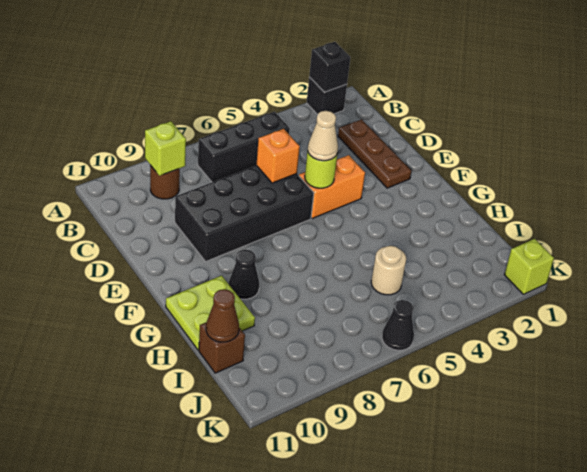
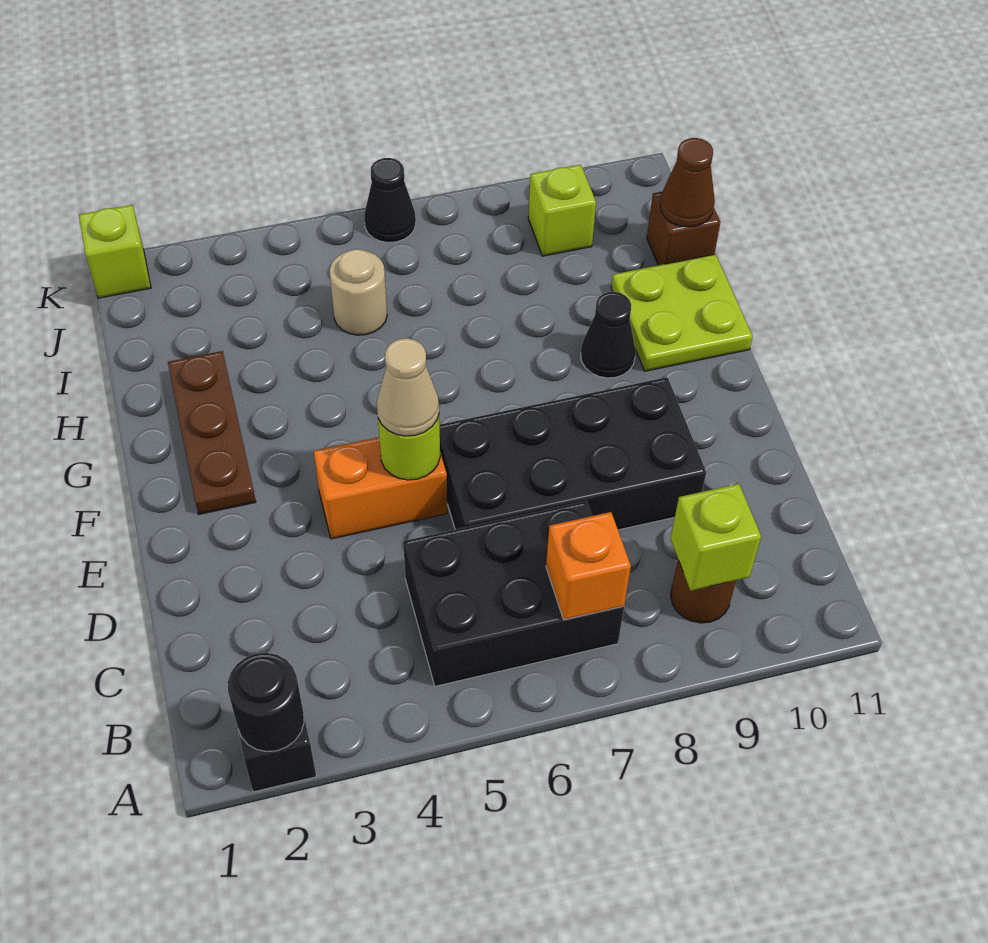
black 1x1 brick [309,42,351,92] -> black 1x1 round brick [228,653,304,752]
black 1x3 brick [198,112,290,182] -> black 2x3 brick [403,501,624,686]
brown 1x3 plate [338,119,411,188] -> brown 1x3 plate moved to [168,351,256,514]
orange 1x1 brick [257,129,300,183] -> orange 1x1 brick moved to [546,512,631,620]
none -> lime 1x1 brick [528,165,596,256]

